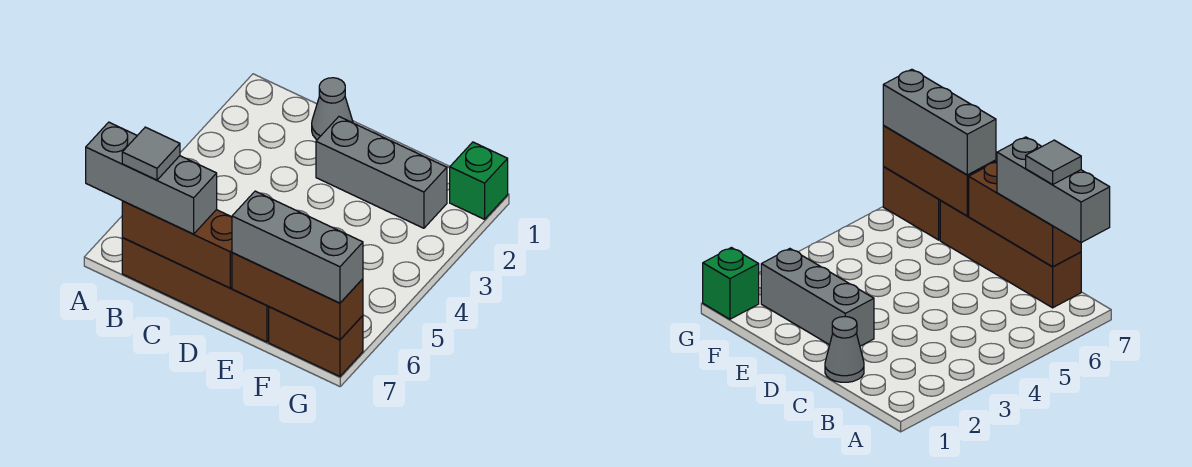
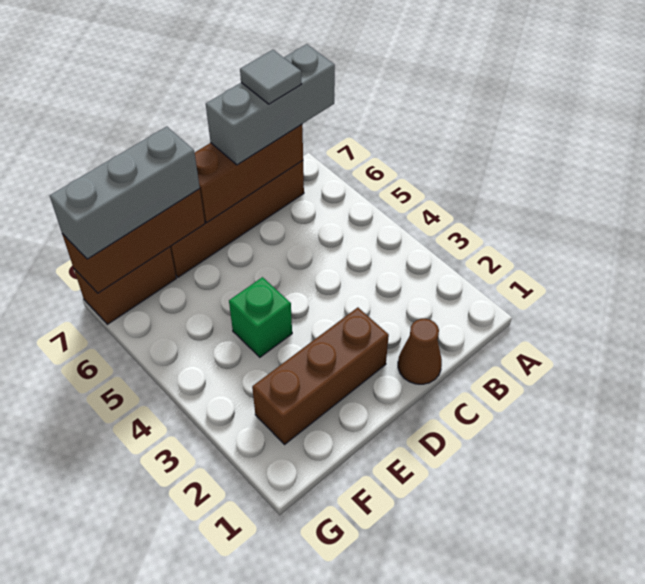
grey 1x1 cone [312,78,353,140] -> brown 1x1 cone [398,319,442,384]
grey 1x3 brick [316,117,447,228] -> brown 1x3 brick [252,307,389,444]
green 1x1 brick [450,142,508,219] -> green 1x1 brick moved to [229,277,292,357]

